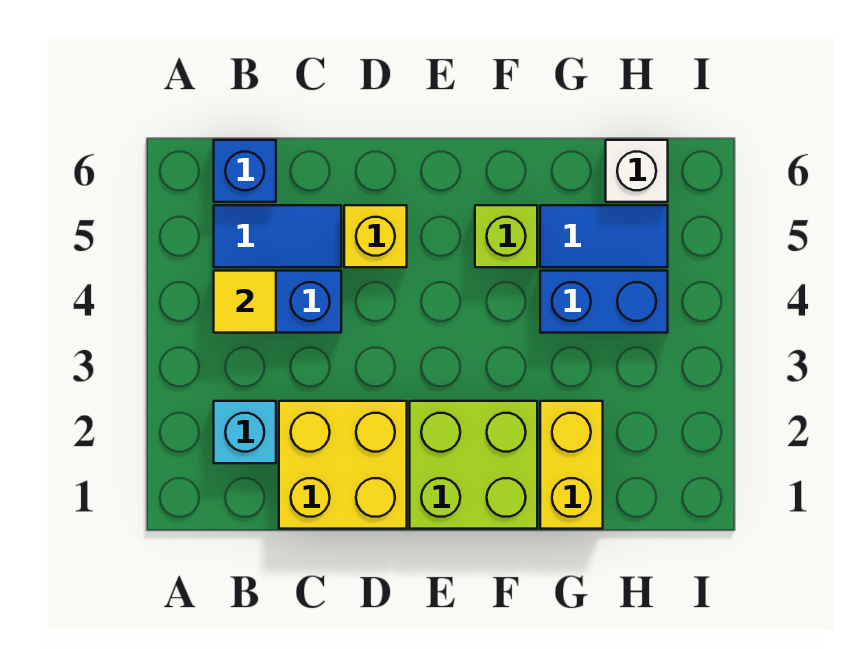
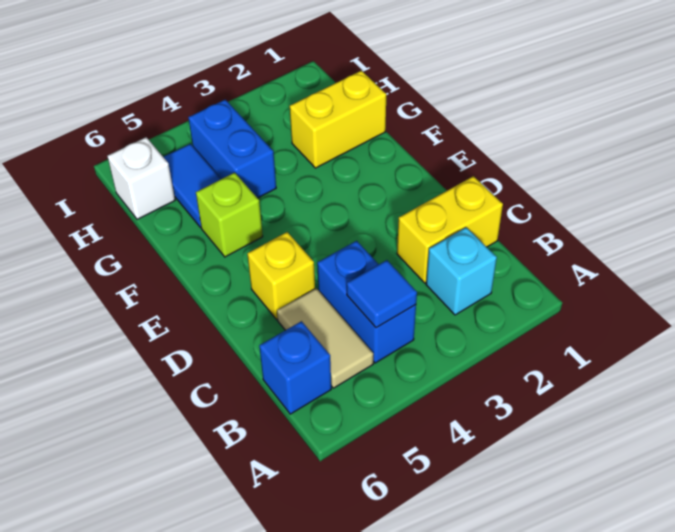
yellow 1x1 tile [214,271,276,333] -> blue 1x1 tile [347,260,417,328]
blue 1x2 tile [214,205,341,267] -> tan 1x2 tile [277,288,373,388]
yellow 2x2 brick [279,401,407,529] -> yellow 1x2 brick [397,176,503,283]
lime 2x2 brick [410,401,537,529] -> none

